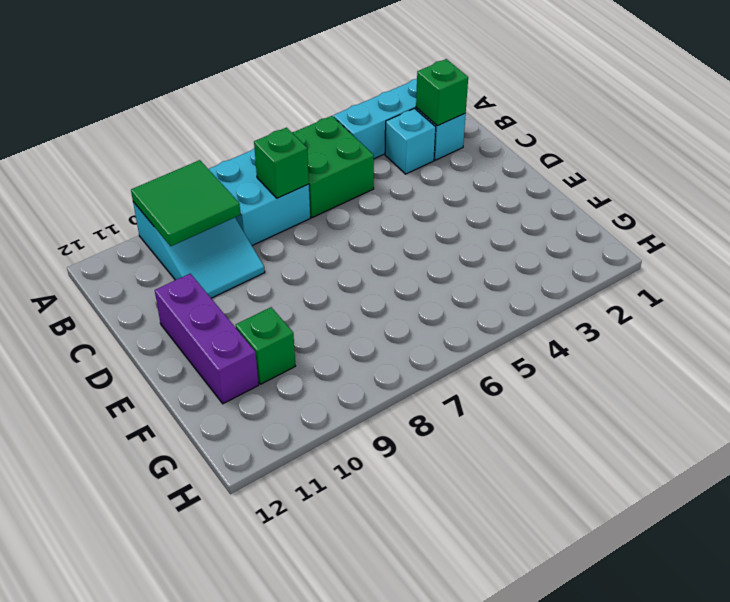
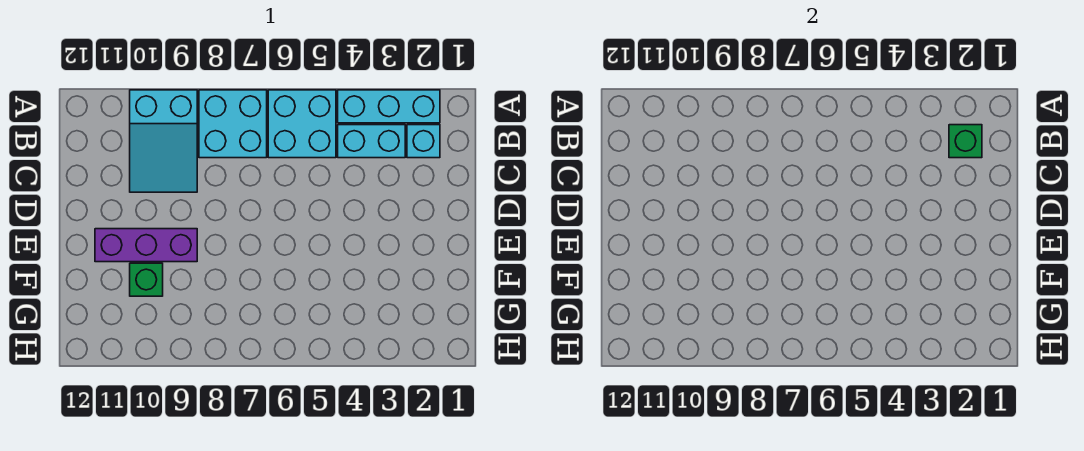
green 2x2 brick [292,116,374,218] -> cyan 2x2 brick [268,90,336,158]
green 2x2 tile [131,160,241,246] -> none
cyan 1x1 brick [385,108,436,174] -> cyan 1x2 brick [338,125,405,158]
green 1x1 brick [254,128,309,198] -> none
purple 1x3 brick [155,274,259,404] -> purple 1x3 brick turned to [95,229,197,262]

